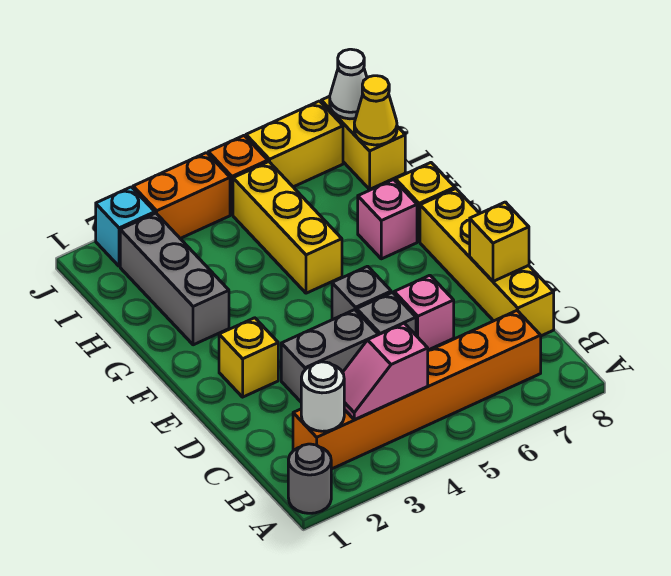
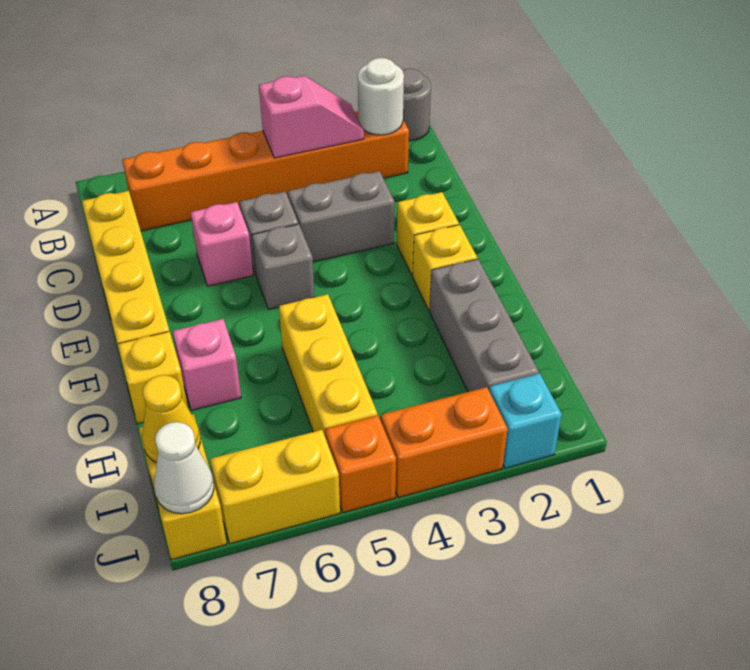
yellow 1x1 brick [470,202,529,281] -> yellow 1x1 brick moved to [413,225,477,310]

